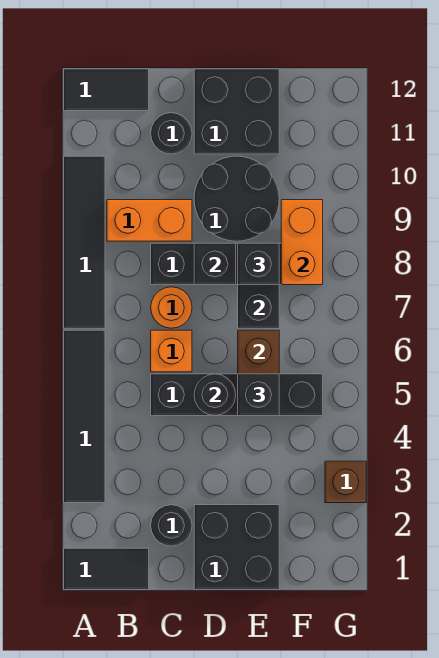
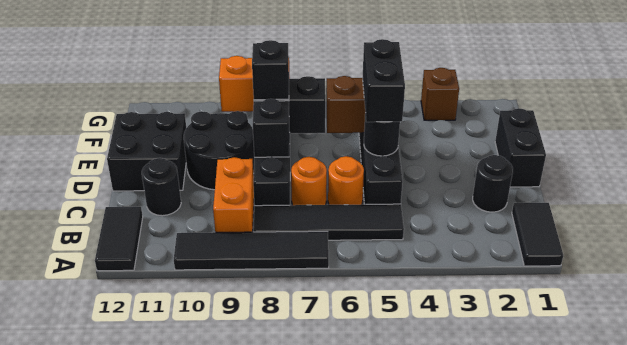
black 1x4 tile [64,330,105,503] -> black 1x4 tile moved to [253,204,404,240]
orange 1x1 brick [151,330,192,372] -> orange 1x1 round brick [328,156,364,205]
black 2x2 brick [194,505,279,590] -> black 1x2 brick [495,108,546,187]
black 1x1 brick [238,374,279,416] -> black 1x2 brick [362,39,405,122]

